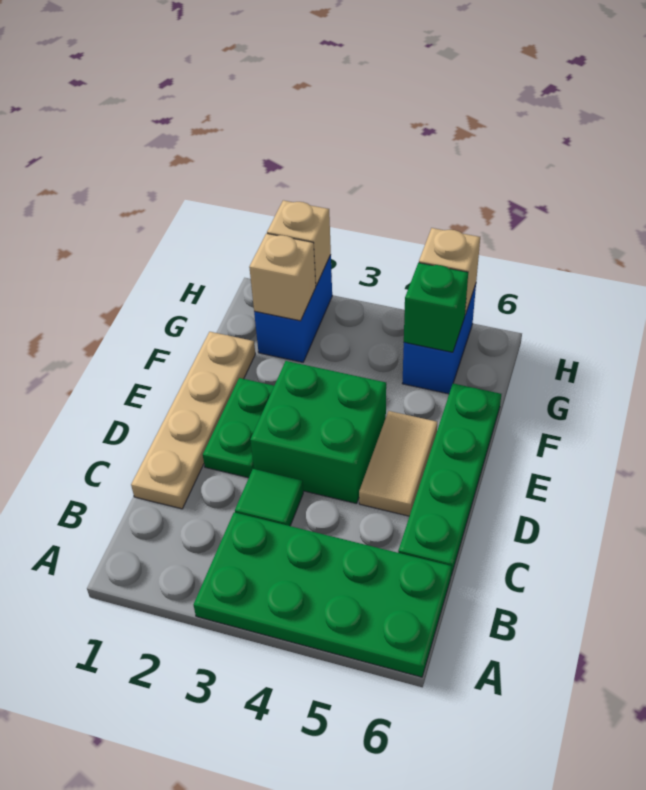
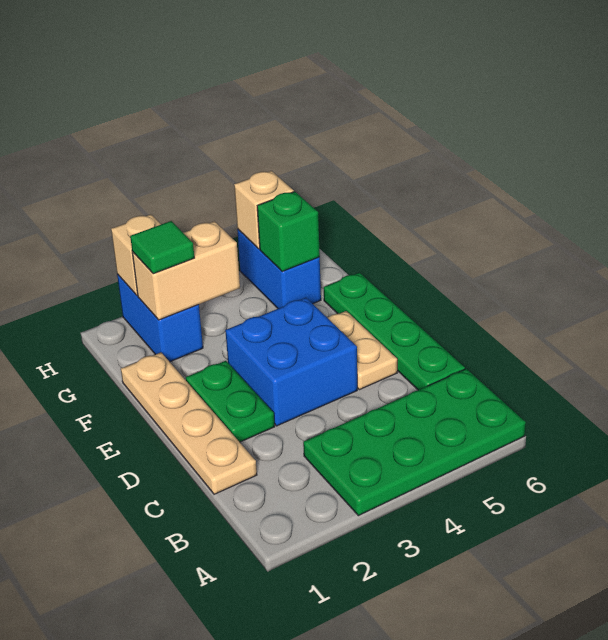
green 1x1 tile [235,469,303,526] -> green 1x1 tile moved to [130,221,194,274]
green 2x2 brick [250,361,386,504] -> blue 2x2 brick [225,298,357,426]
tan 1x2 tile [359,411,437,516] -> tan 1x2 plate [328,311,397,390]
tan 1x1 brick [249,233,316,321] -> tan 1x2 brick [132,221,240,320]

